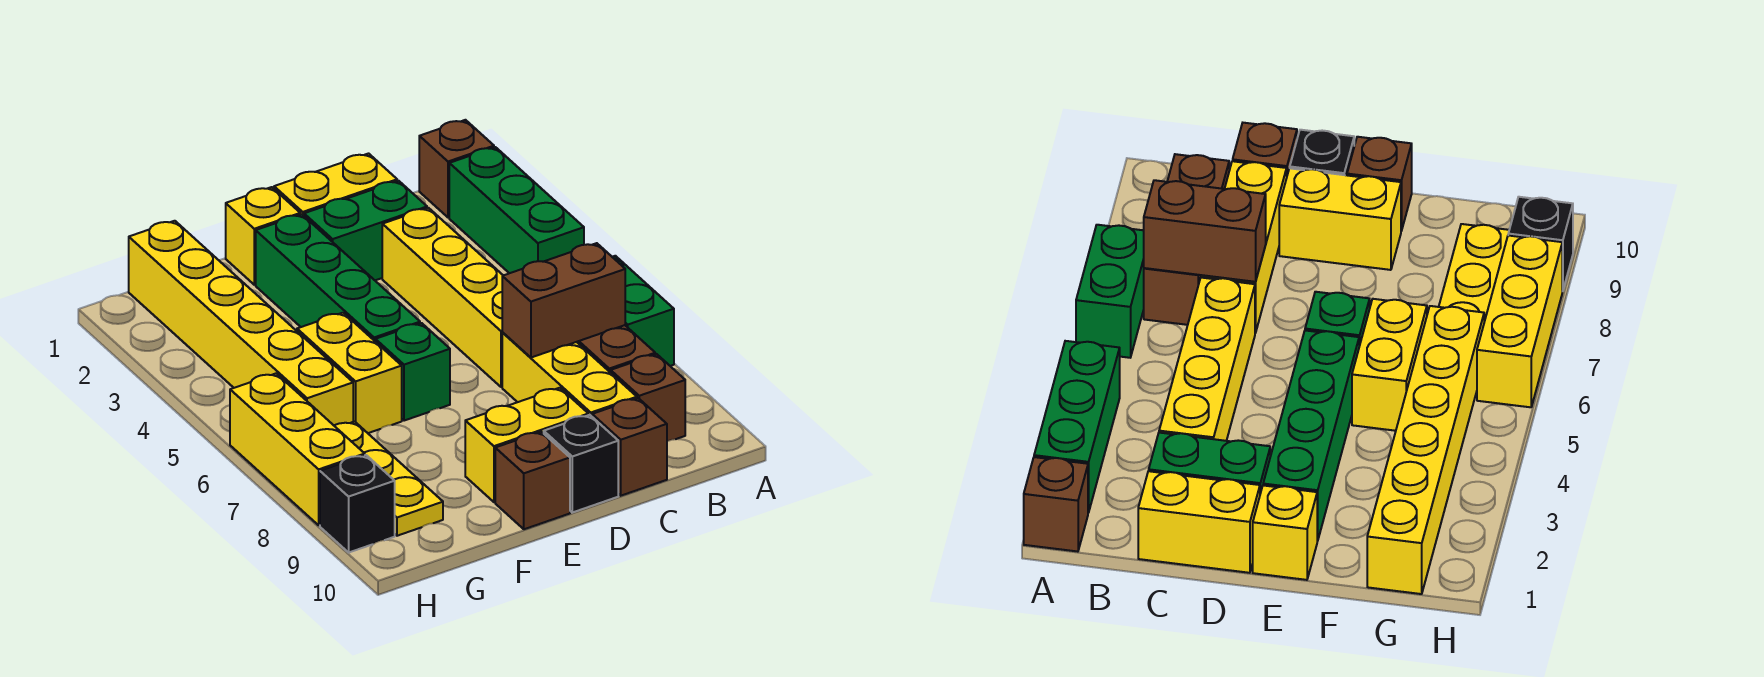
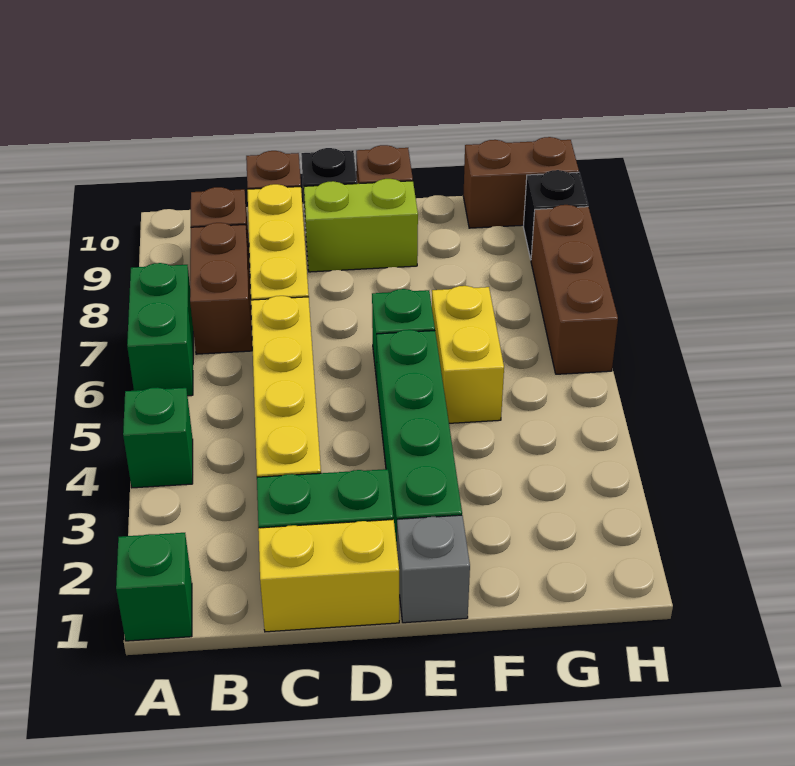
brown 1x1 brick [419,120,494,217] -> green 1x1 brick [116,533,192,641]
green 1x3 brick [449,147,584,273] -> green 1x1 brick [123,387,193,488]
brown 1x2 brick [502,243,625,358] -> brown 1x2 brick moved to [463,137,579,228]
yellow 1x2 brick [465,388,588,502] -> lime 1x2 brick [304,179,418,272]
yellow 1x1 brick [226,187,300,285] -> grey 1x1 brick [397,515,470,623]
yellow 1x6 brick [129,221,353,425] -> none
yellow 1x3 plate [334,422,443,536] -> none
yellow 1x3 brick [230,374,365,525] -> brown 1x3 brick [531,205,618,374]

